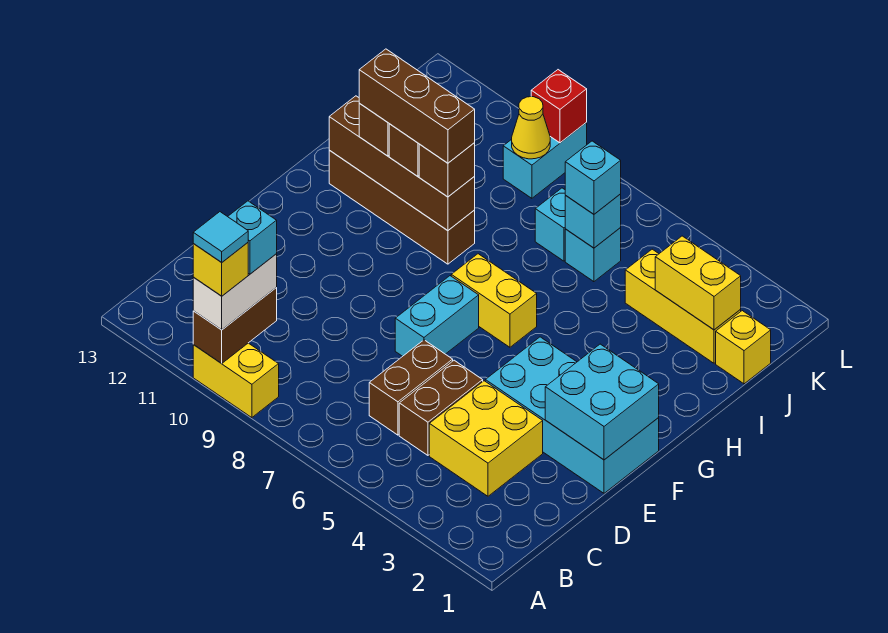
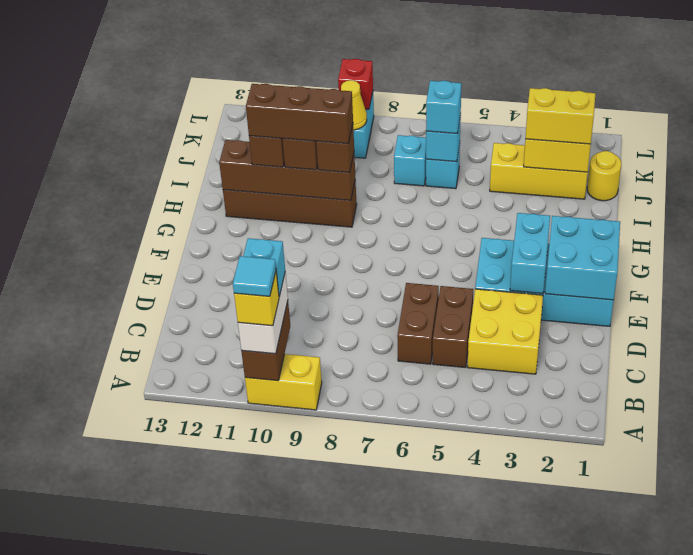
cyan 1x2 brick [395,276,479,356] -> cyan 1x2 brick moved to [510,213,550,294]
yellow 1x2 brick [451,254,537,347] -> yellow 1x2 brick moved to [525,88,595,144]
yellow 1x1 brick [716,311,771,384] -> yellow 1x1 round brick [587,151,621,201]

